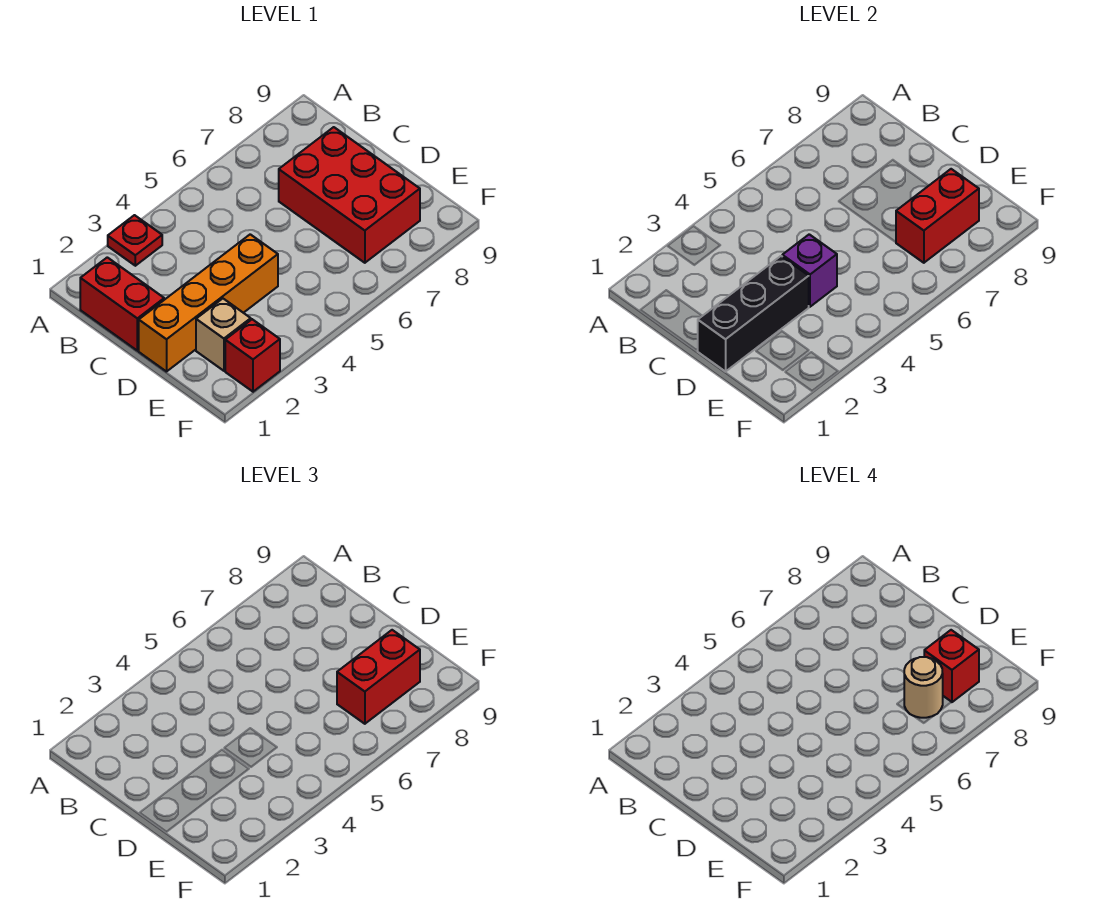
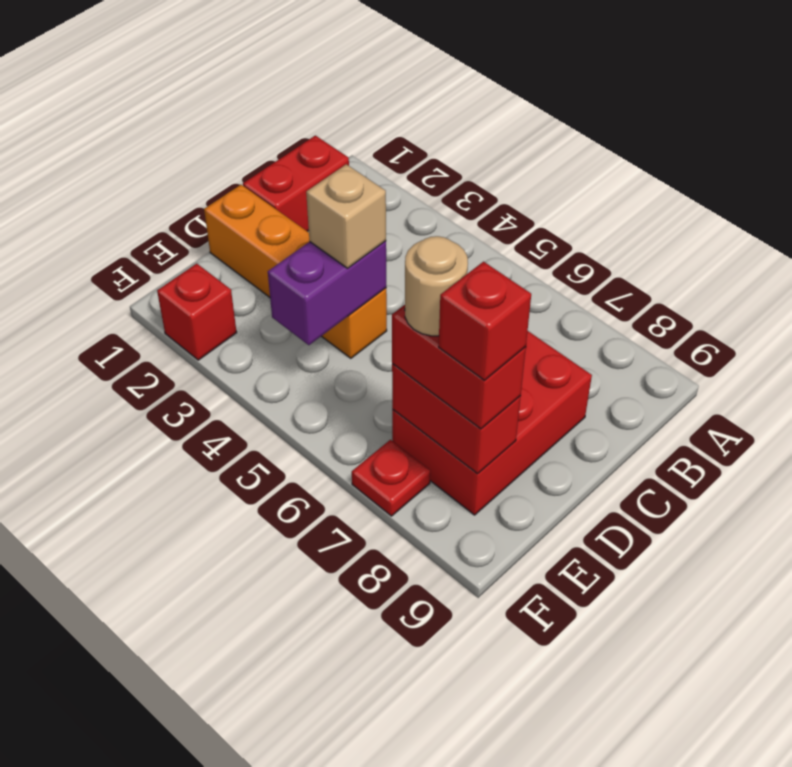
red 1x1 plate [108,215,162,266] -> red 1x1 plate moved to [352,440,430,516]
black 1x3 brick [698,256,809,372] -> none
purple 1x1 brick [782,234,837,307] -> purple 1x2 brick [268,241,386,345]
tan 1x1 brick [196,299,251,371] -> tan 1x1 brick moved to [306,164,386,268]

